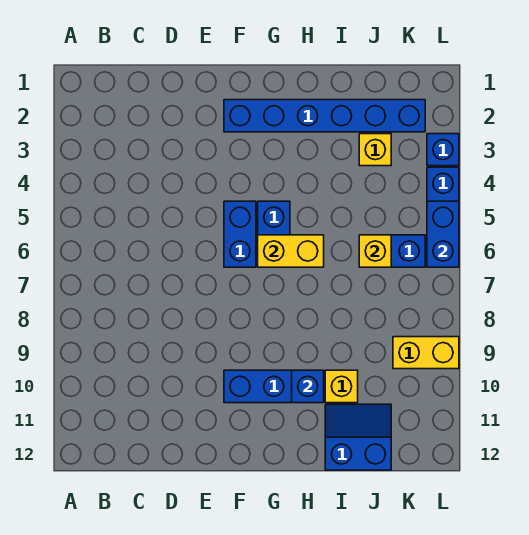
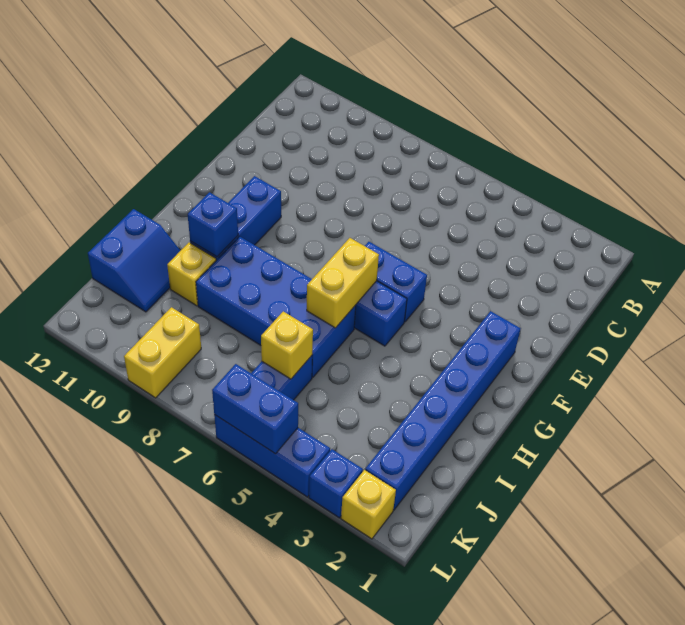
none -> blue 2x4 brick [196,236,356,378]
yellow 1x1 brick [359,134,391,166] -> yellow 1x1 brick moved to [341,470,396,539]

